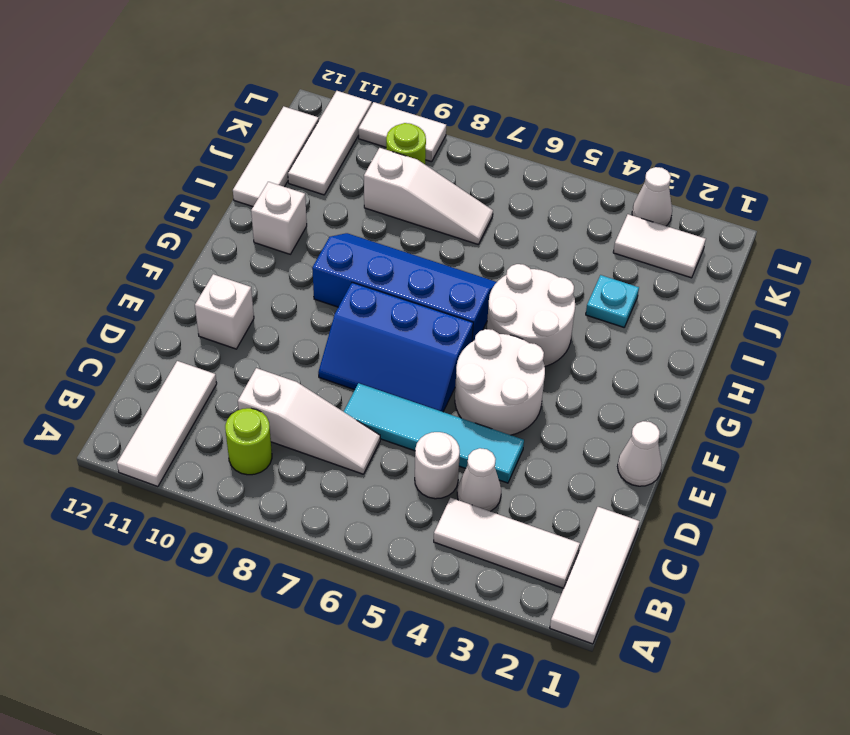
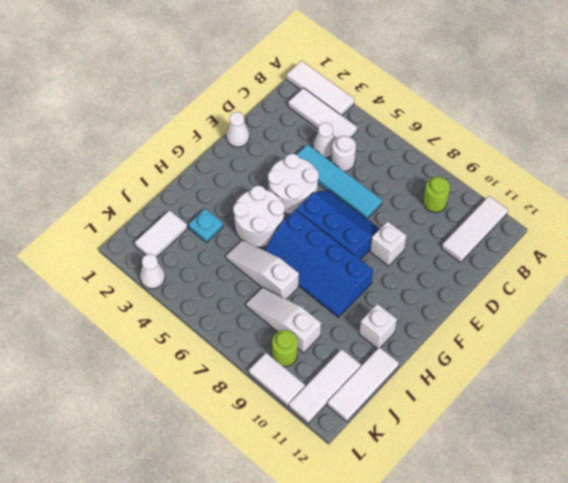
white 1x3 tile [550,507,640,644] -> white 1x3 tile turned to [286,61,354,115]
white 1x3 slope [238,368,380,474] -> white 1x3 slope moved to [226,240,299,299]
white 1x1 brick [195,274,254,349] -> white 1x1 brick moved to [370,221,407,266]
white 1x2 tile [613,214,706,278] -> white 1x2 tile turned to [135,210,187,257]

